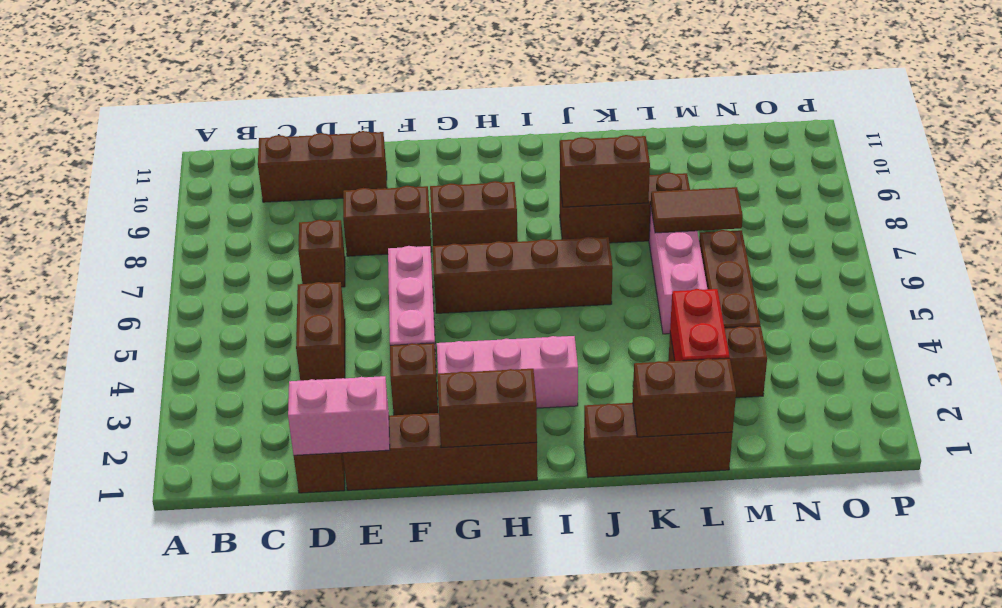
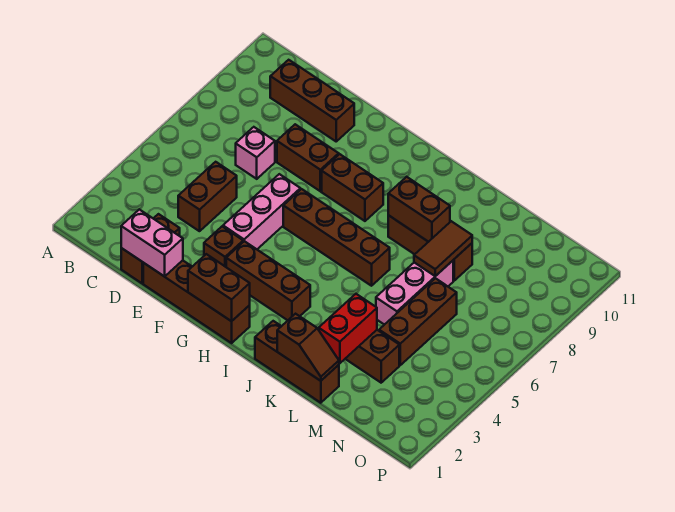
brown 1x1 brick [298,220,345,287] -> pink 1x1 brick [236,127,275,179]
pink 1x3 brick [437,336,578,408] -> brown 1x3 brick [226,241,310,320]
brown 1x2 brick [633,358,736,437] -> brown 1x2 slope [277,314,339,381]
brown 1x2 tile [651,187,743,233] -> brown 1x2 tile turned to [414,221,472,276]

